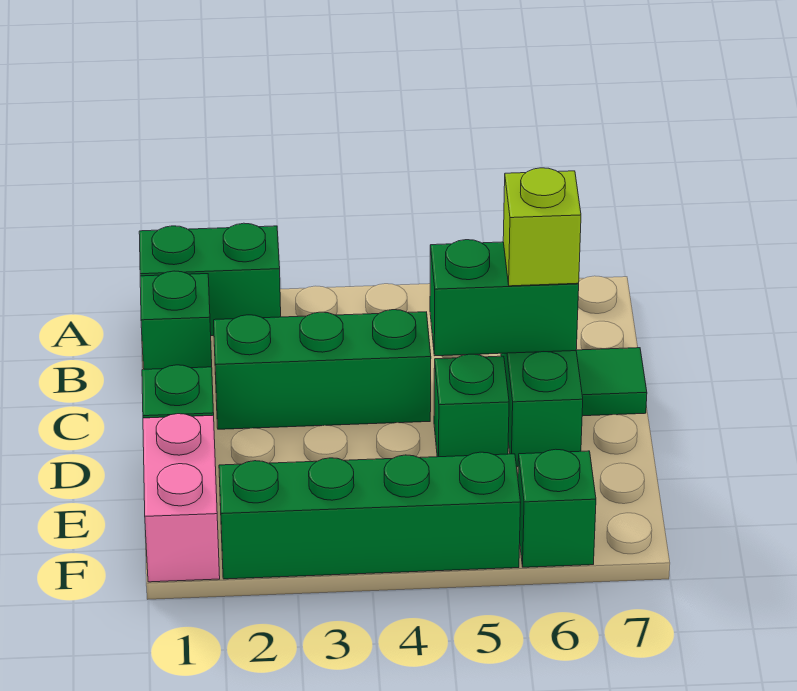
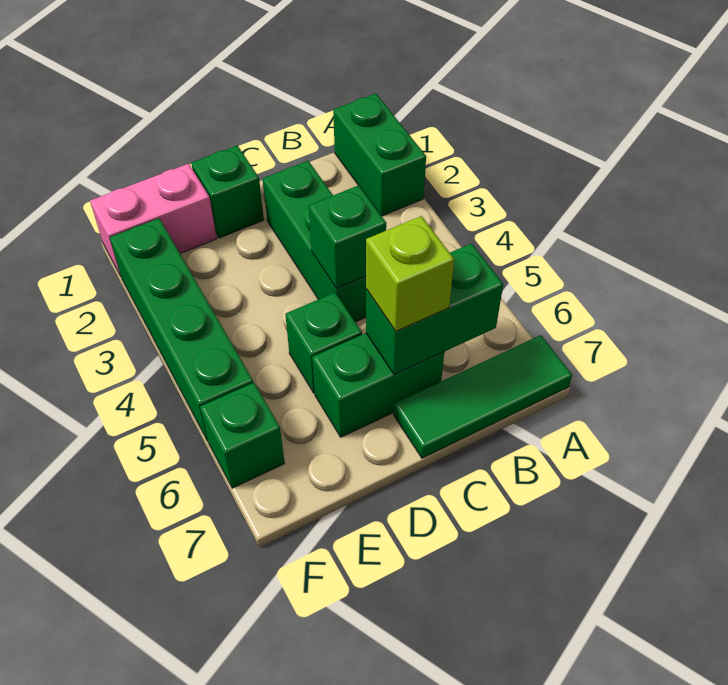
green 1x1 brick [140,271,212,369] -> green 1x1 brick moved to [309,185,386,289]
green 1x2 brick [430,240,579,356] -> green 1x2 brick turned to [366,244,503,374]
green 1x1 tile [576,348,647,416] -> green 1x3 tile [394,335,572,458]

